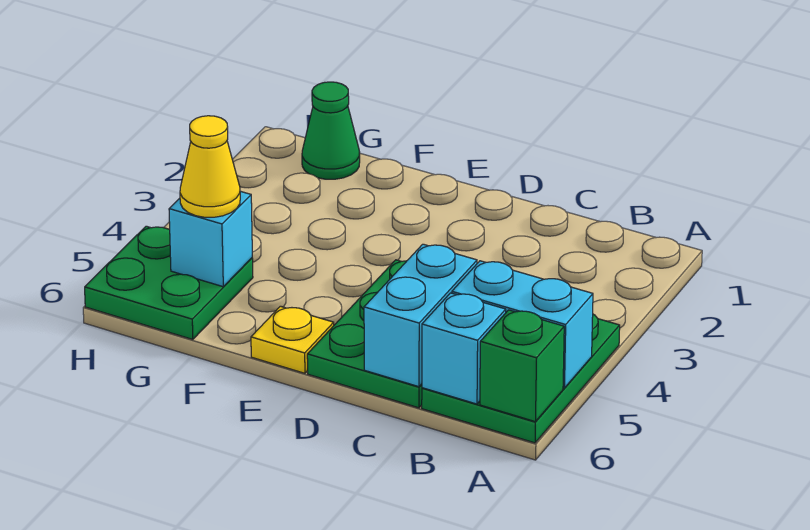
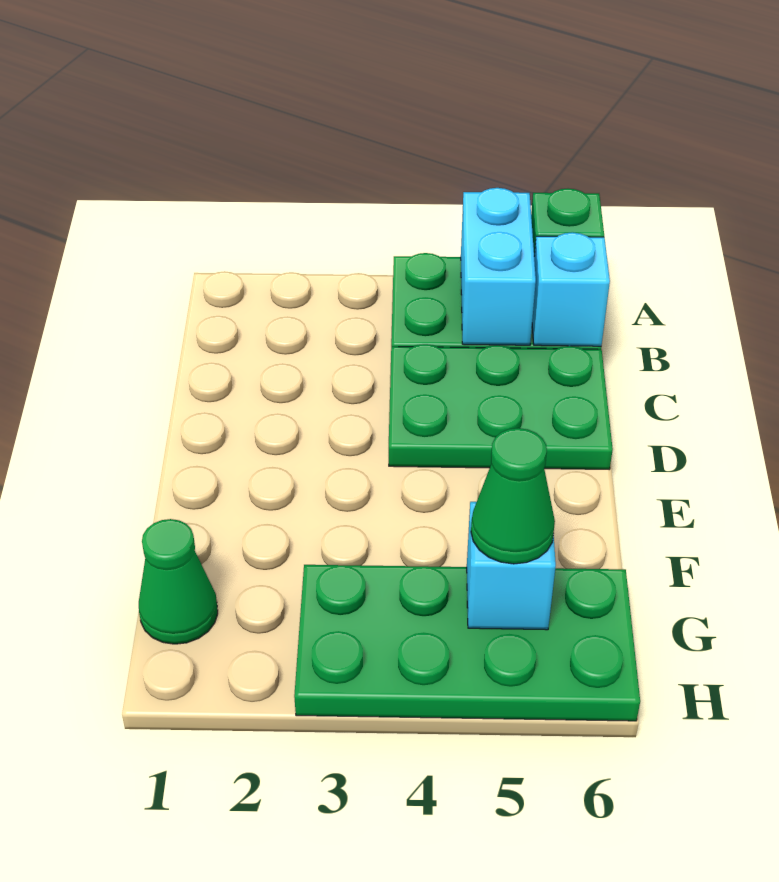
cyan 1x2 brick [364,244,477,387] -> none
yellow 1x1 plate [251,306,334,373] -> none
green 2x2 plate [85,226,253,340] -> green 2x4 plate [294,565,640,721]
yellow 1x1 cone [180,116,240,217] -> green 1x1 cone [471,428,555,564]

